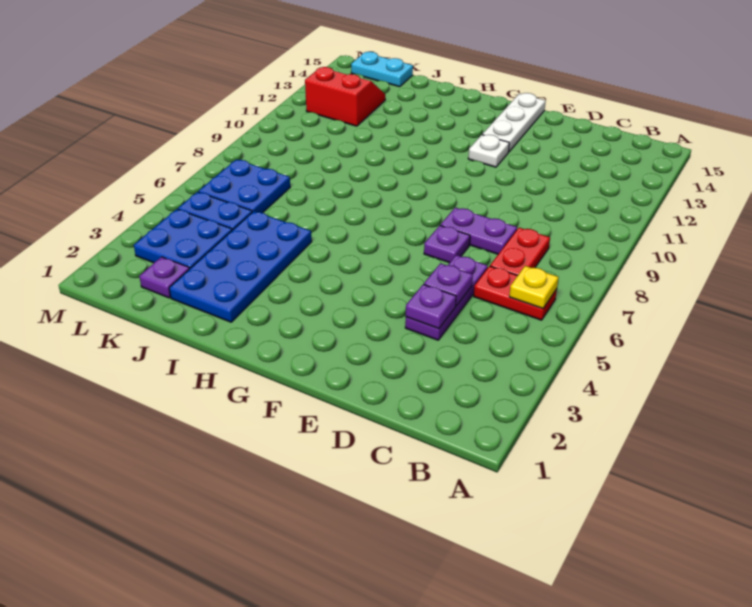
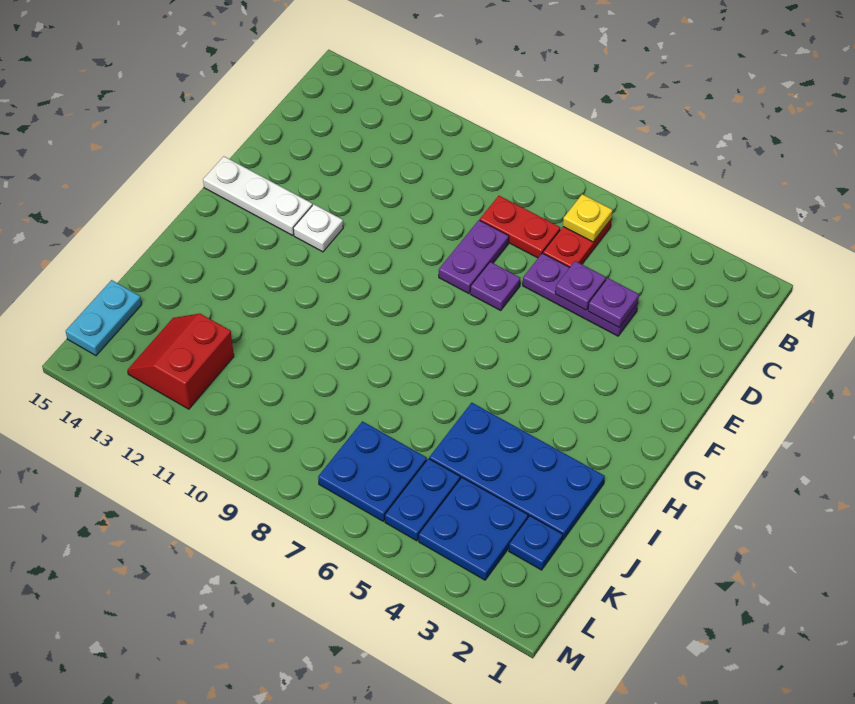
purple 1x1 plate [139,257,190,298] -> blue 1x1 plate [509,516,563,570]

